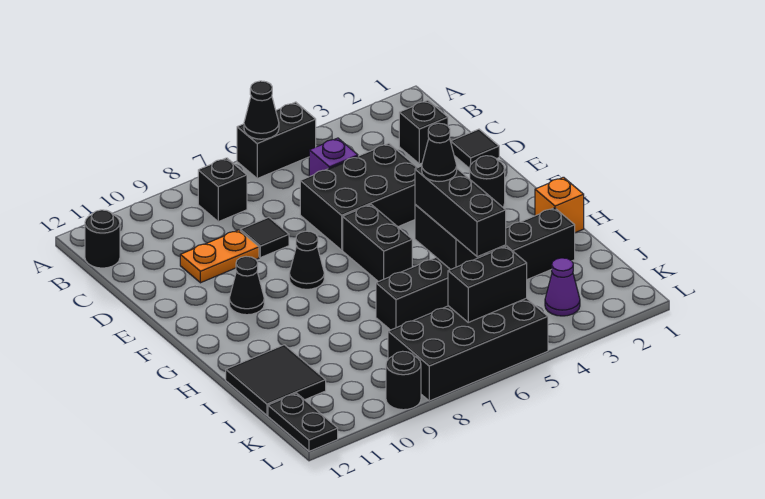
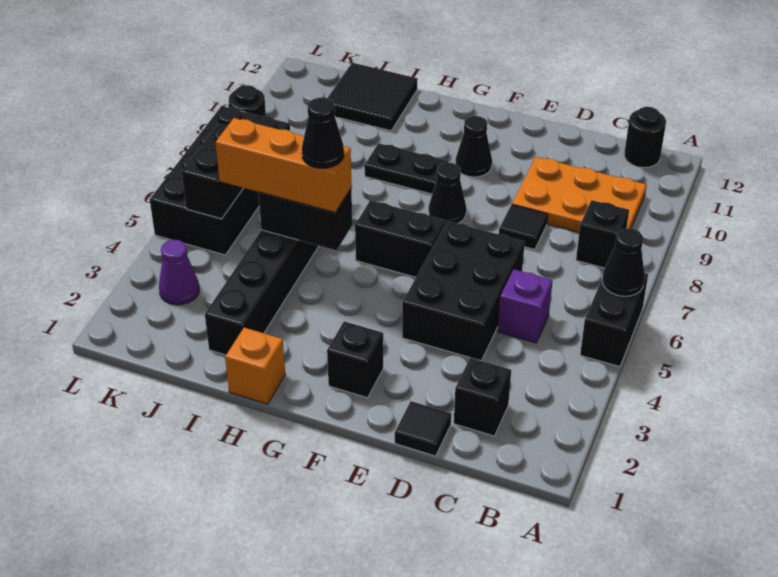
orange 1x2 plate [180,230,259,283] -> orange 2x3 plate [512,157,647,232]
black 1x1 round brick [470,156,505,207] -> black 1x1 brick [327,321,383,398]
black 1x3 brick [415,166,506,257] -> orange 1x3 brick [216,118,351,212]
black 1x2 plate [268,393,338,451] -> black 1x2 plate moved to [364,143,448,194]

